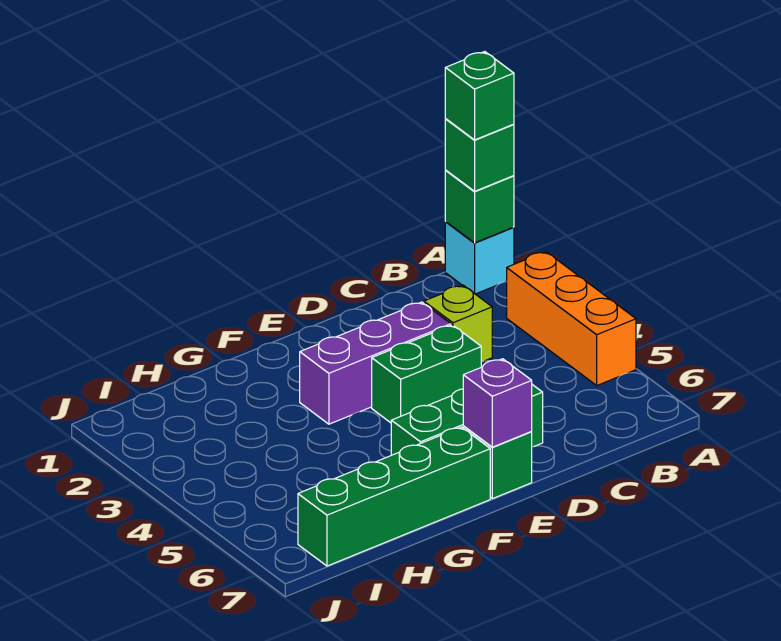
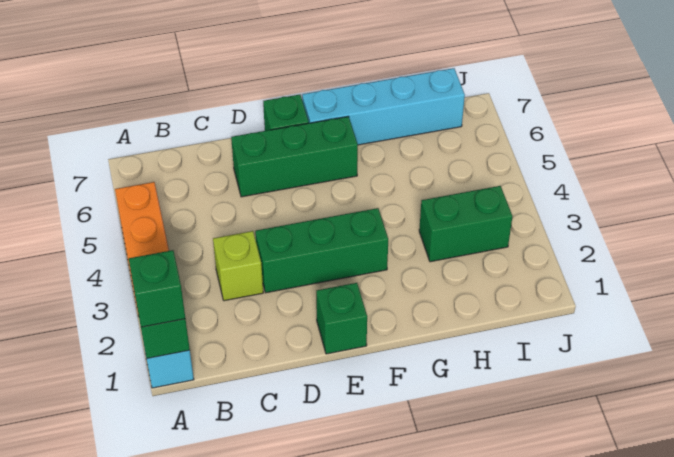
green 1x1 brick [445,52,514,140] -> green 1x1 brick moved to [316,283,367,354]
purple 1x3 brick [300,302,451,424] -> green 1x3 brick [255,208,388,293]
green 1x2 brick [372,325,481,423] -> green 1x2 brick moved to [419,186,512,262]
purple 1x1 brick [463,359,532,447] -> none
green 1x4 brick [298,427,490,566] -> cyan 1x4 brick [302,68,465,145]

